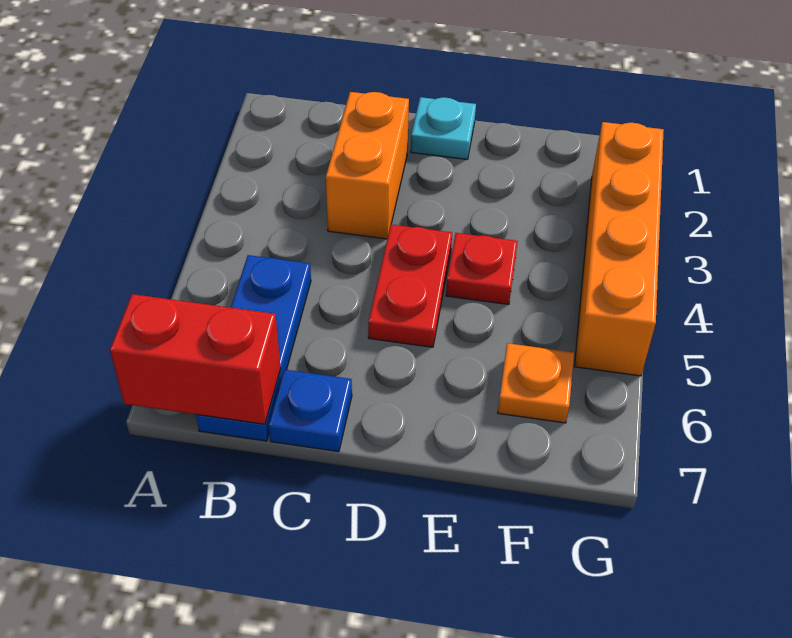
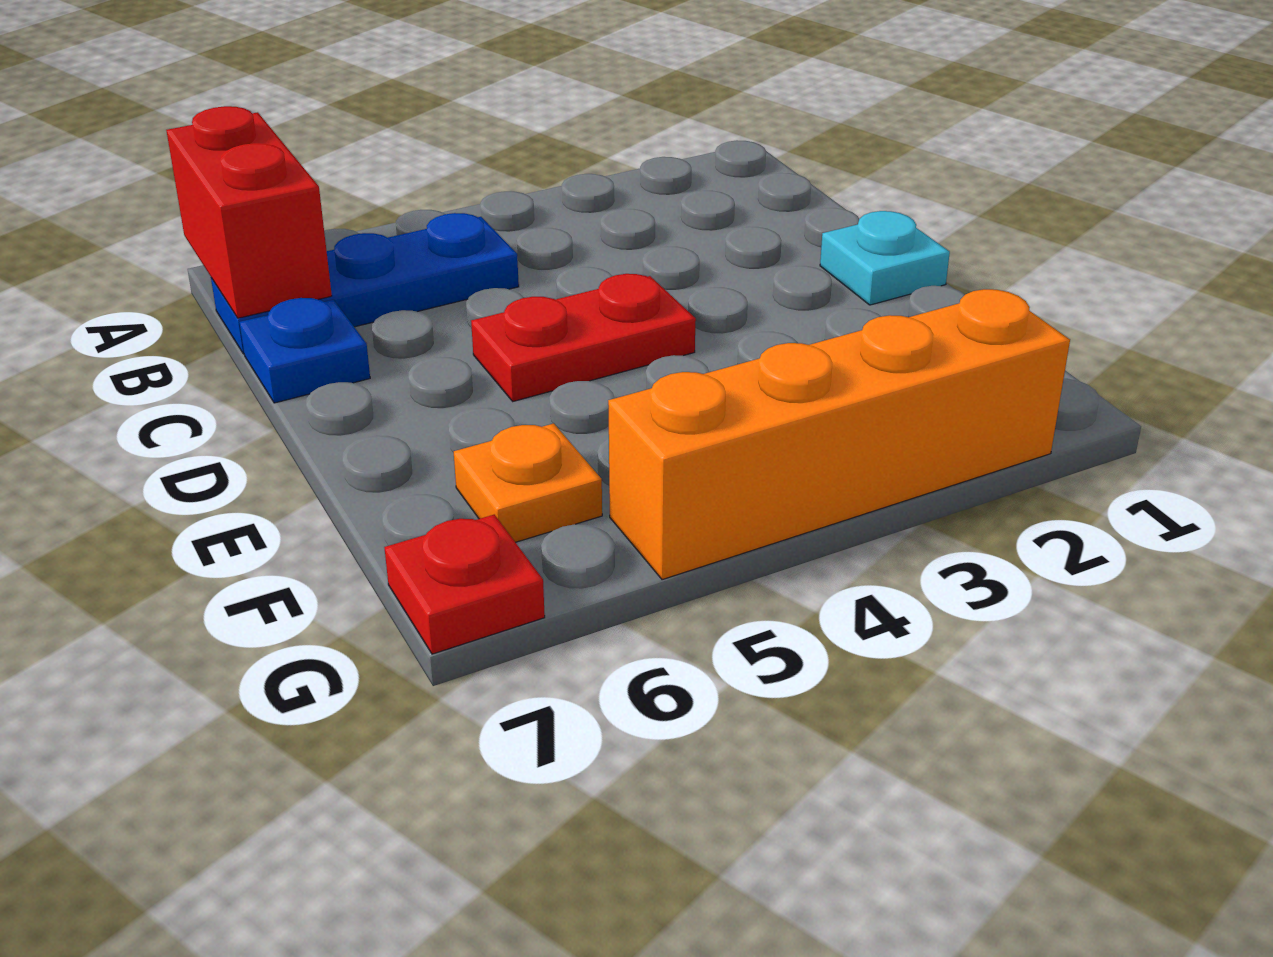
orange 1x2 brick [326,92,409,239] -> none
red 1x1 plate [446,233,518,305] -> red 1x1 plate moved to [384,515,545,654]

